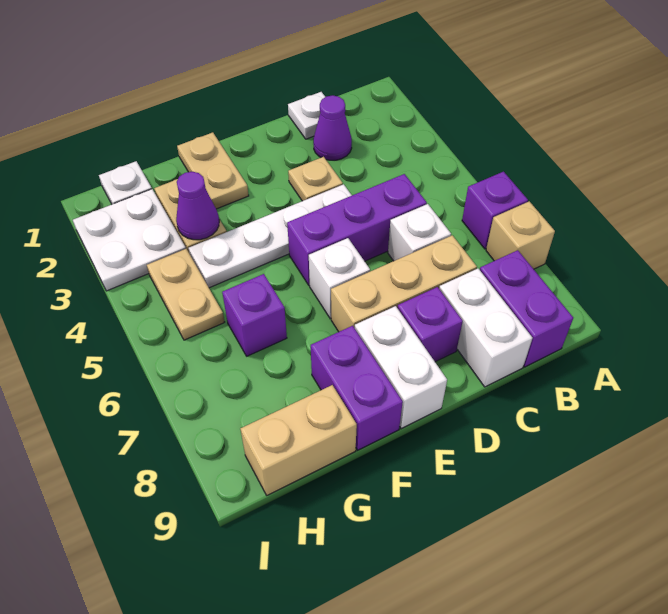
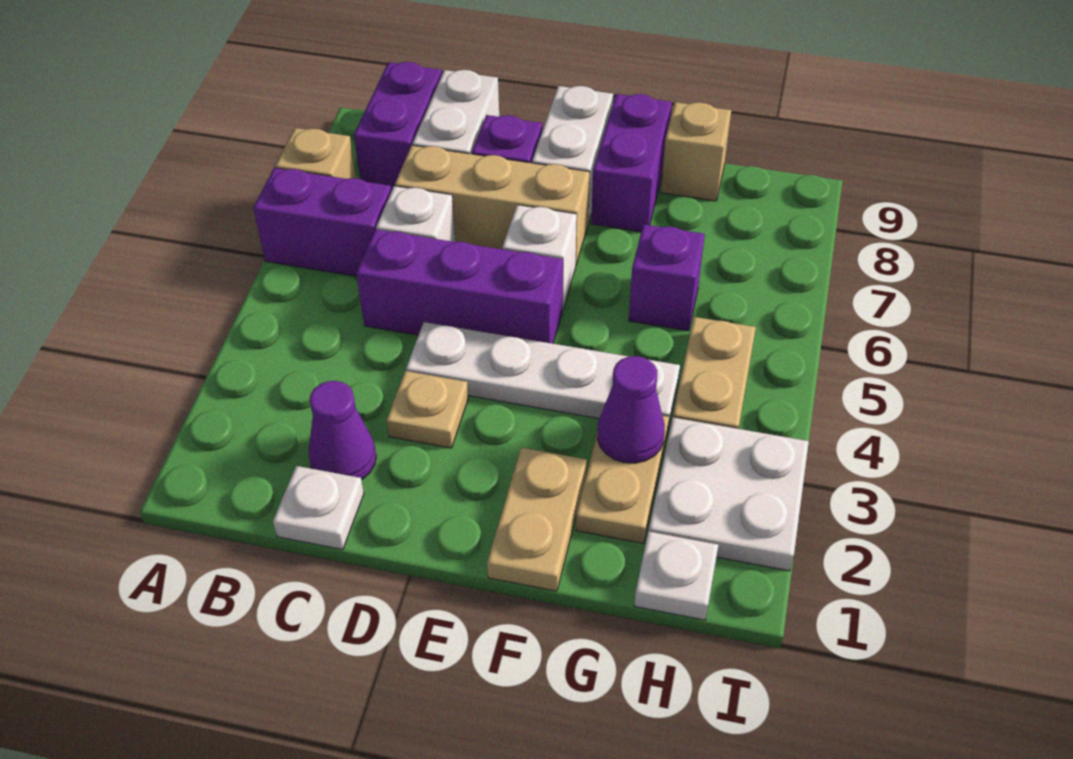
purple 1x1 brick [462,172,528,249] -> purple 1x2 brick [253,168,392,276]
tan 1x2 brick [240,385,357,495] -> tan 1x1 brick [661,102,731,201]

